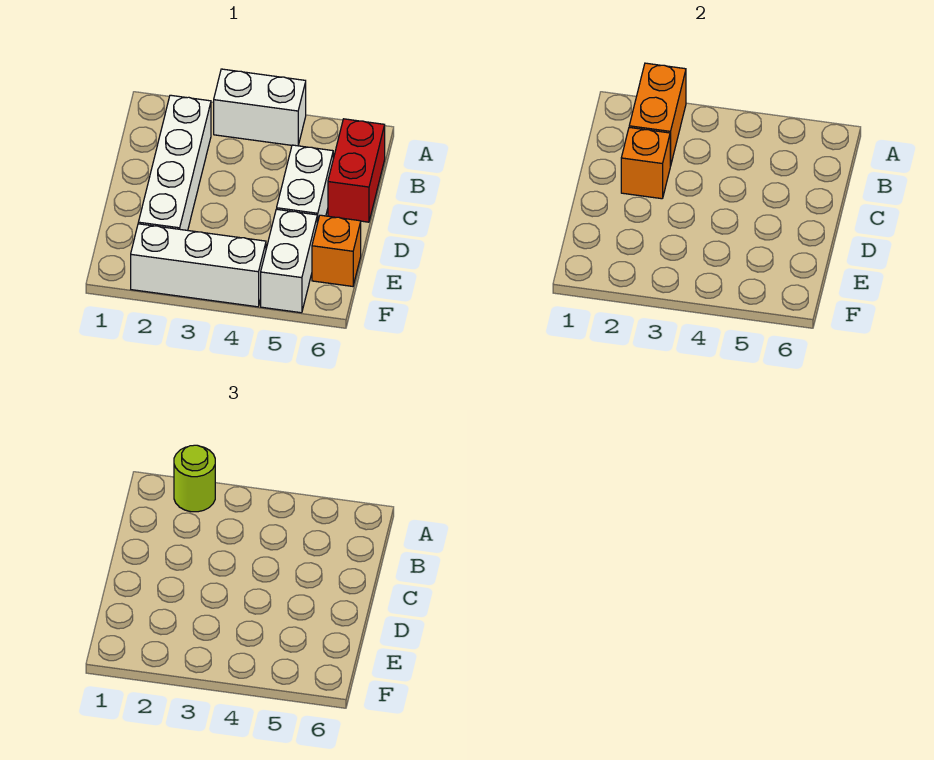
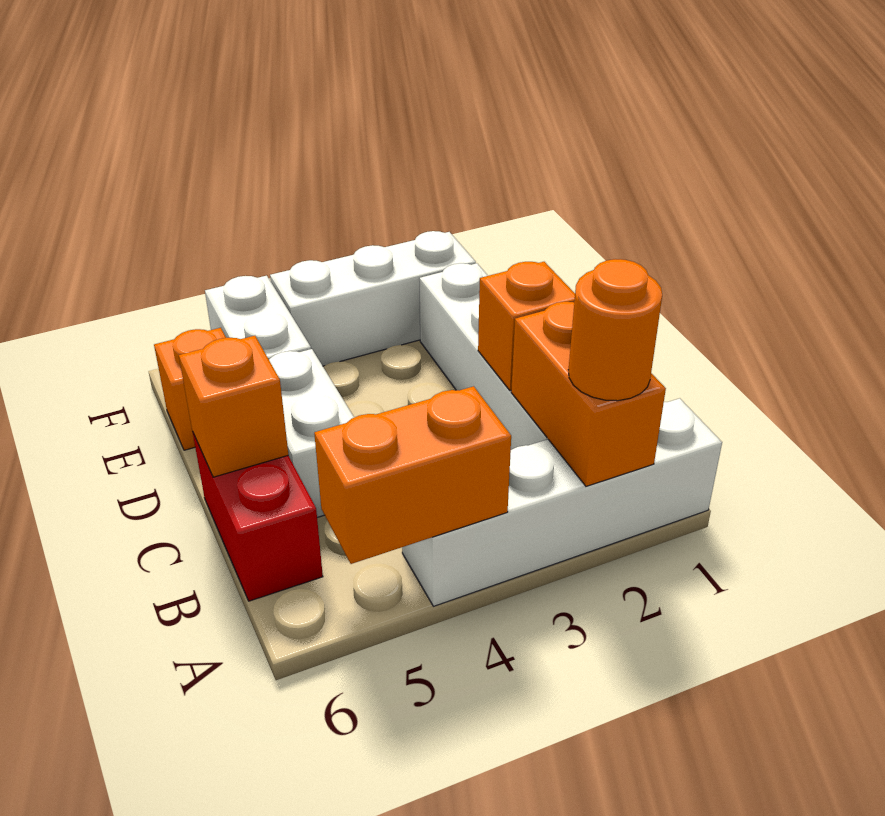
lime 1x1 round brick [174,445,215,512] -> orange 1x1 round brick [569,259,662,401]
white 1x2 brick [214,69,306,146] -> white 1x4 brick [402,398,722,606]
none -> orange 1x2 brick [314,386,511,564]
none -> orange 1x1 brick [179,336,288,477]

